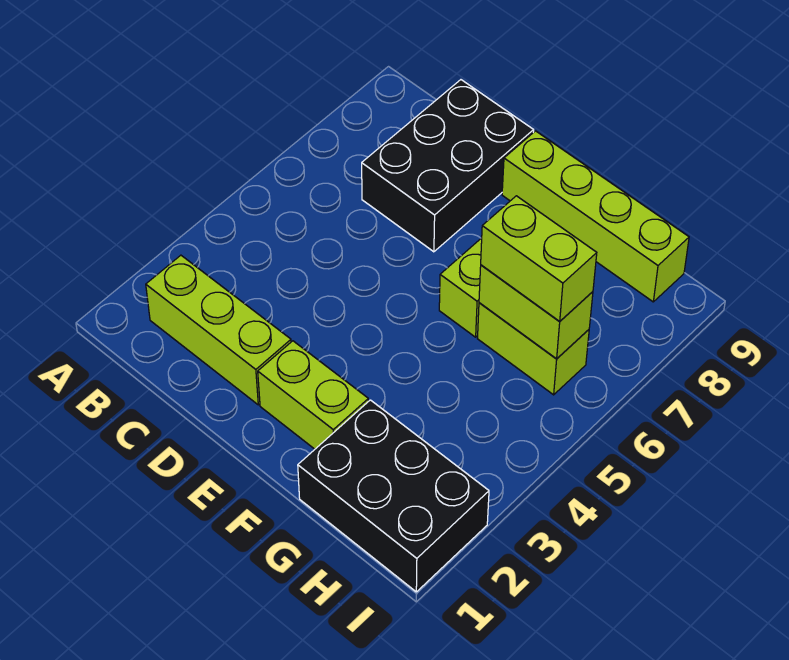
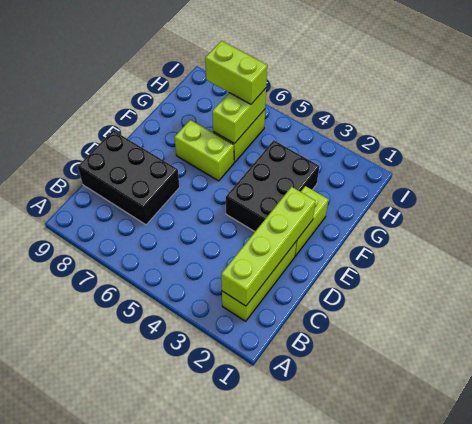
lime 1x4 brick [502,131,689,302] -> lime 1x4 brick moved to [221,187,316,306]
black 2x3 brick [298,400,489,592] -> black 2x3 brick moved to [226,140,319,232]
lime 1x2 brick [481,196,597,321] -> lime 1x2 brick turned to [205,41,267,104]

